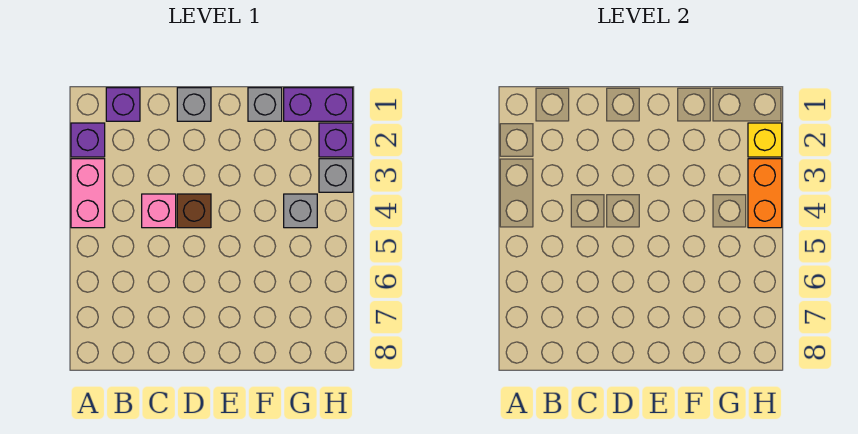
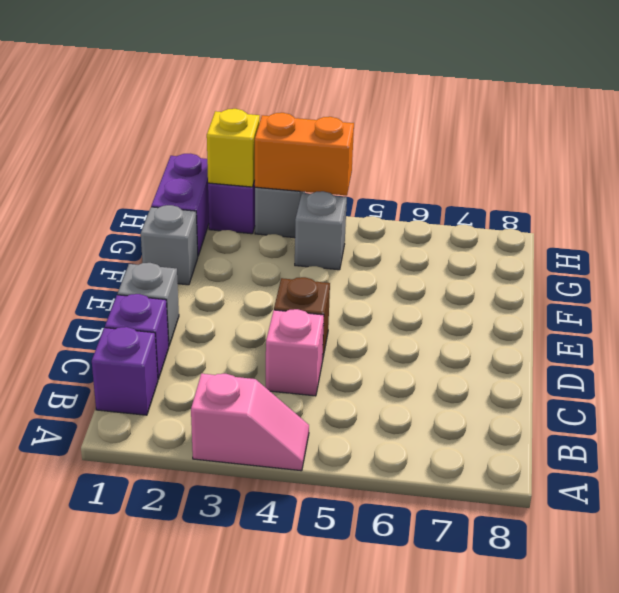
purple 1x1 brick [71,123,105,157] -> purple 1x1 brick moved to [105,294,169,379]
pink 1x2 brick [71,159,105,228] -> pink 1x2 slope [191,374,309,471]

